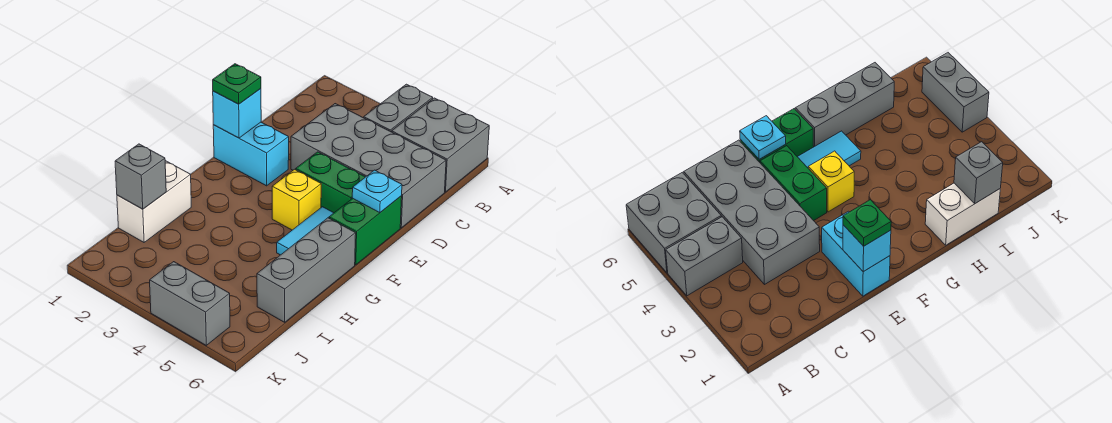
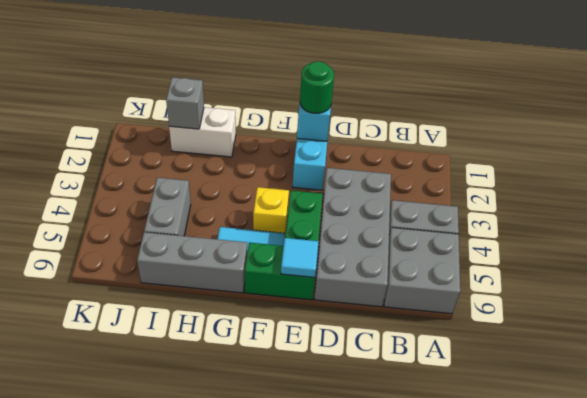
green 1x1 plate [213,64,261,104] -> green 1x1 round brick [300,61,334,113]
cyan 1x1 plate [352,170,402,213] -> cyan 1x1 tile [281,238,319,277]
grey 1x2 brick [150,262,230,345] -> grey 1x2 brick moved to [144,178,191,236]

